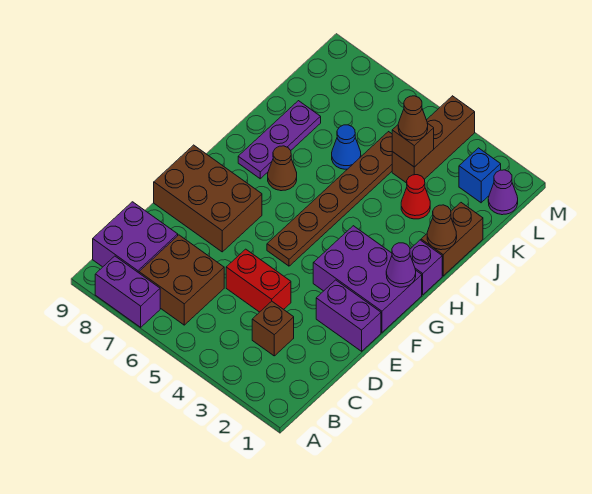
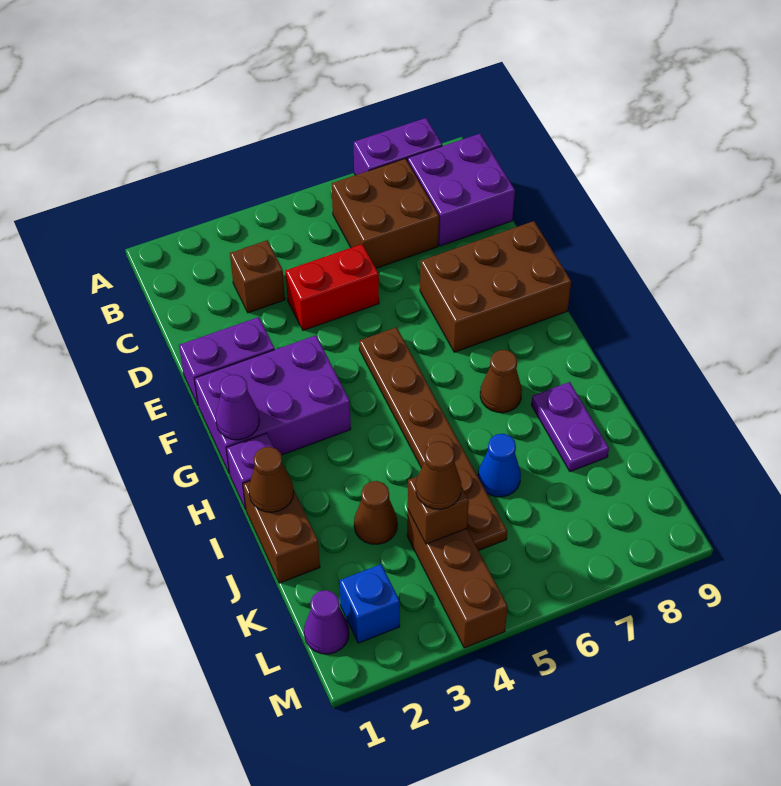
purple 1x3 plate [238,101,321,179] -> purple 1x2 plate [531,382,609,472]
red 1x1 cone [401,175,430,219] -> brown 1x1 cone [354,481,397,544]

